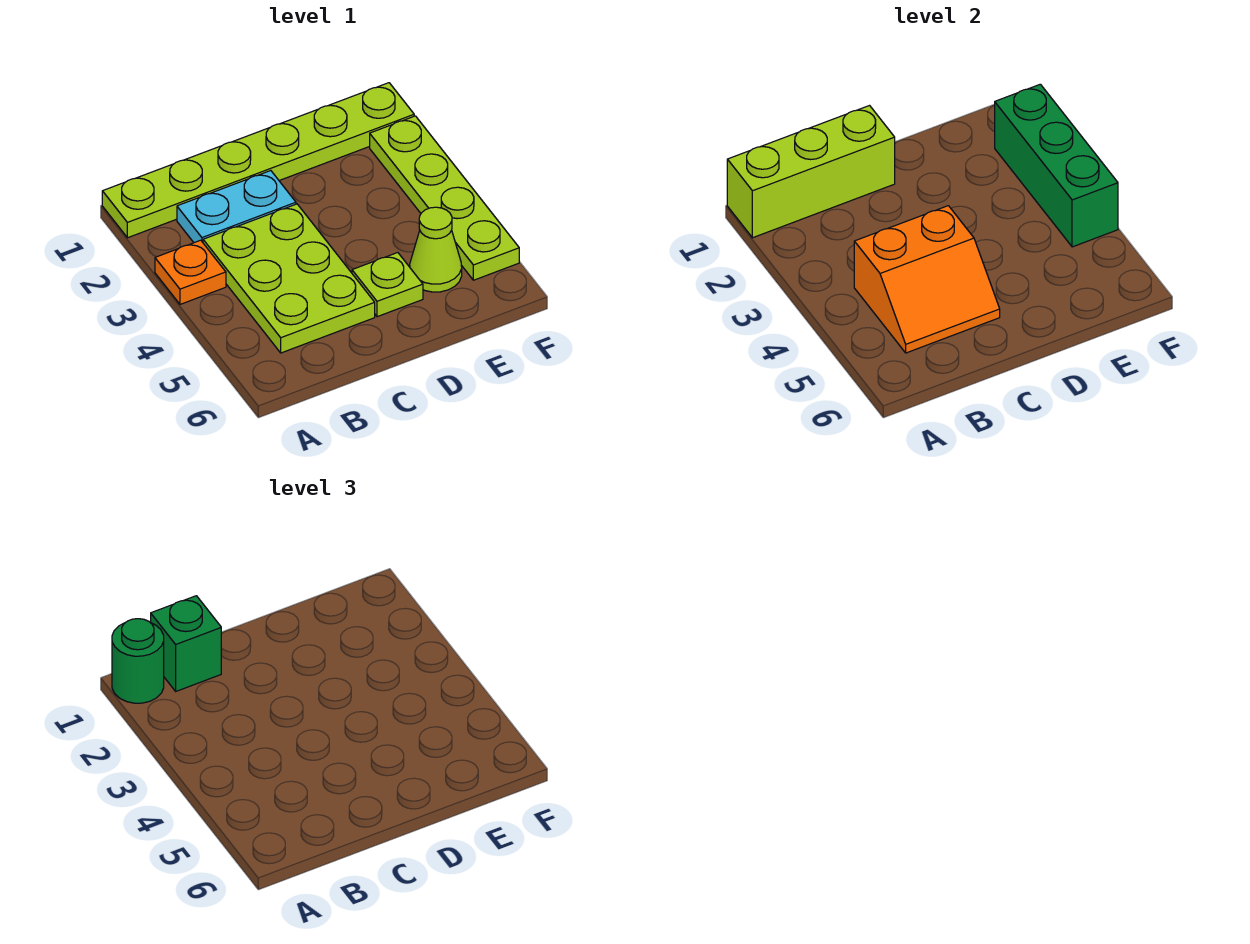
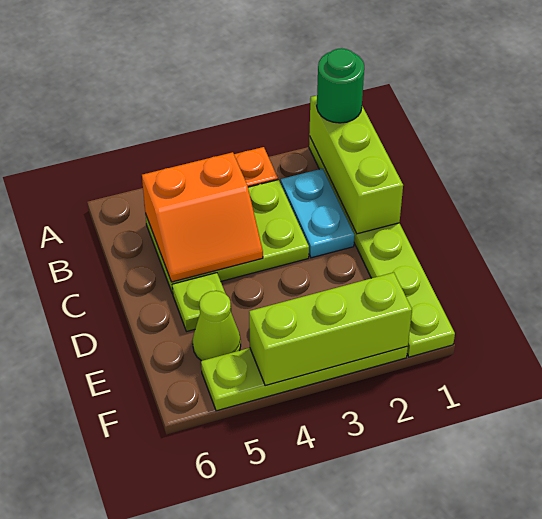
green 1x1 brick [151,596,221,691] -> none
orange 2x2 slope [854,206,1000,353] -> orange 2x2 slope turned to [142,152,263,282]
green 1x3 brick [995,84,1118,247] -> lime 1x3 brick [249,272,412,386]

